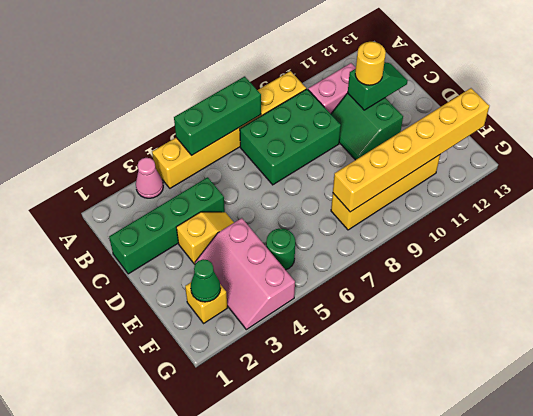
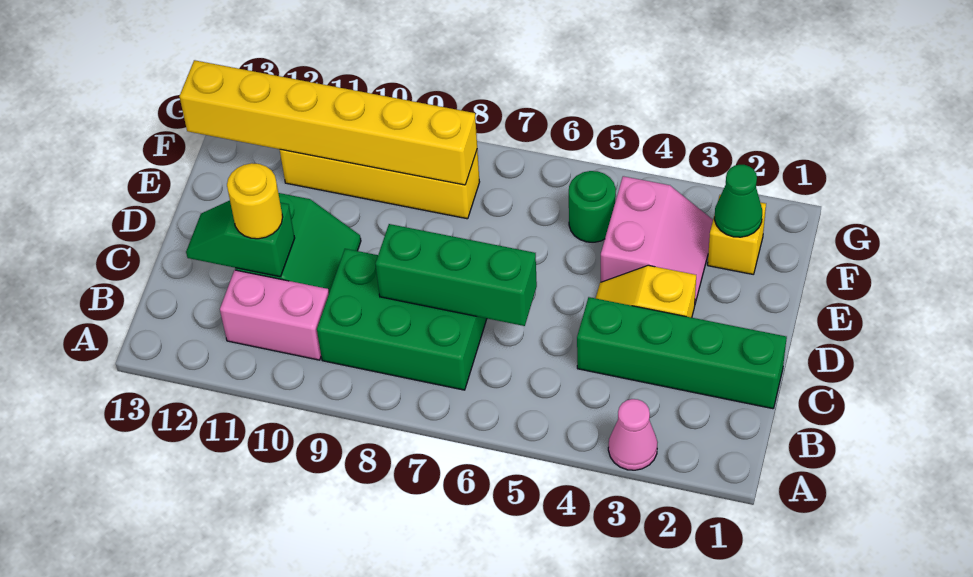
yellow 1x6 brick [152,71,306,188] -> none
green 1x3 brick [174,76,261,155] -> green 1x3 brick moved to [375,224,537,326]
pink 2x3 slope [195,218,295,330] -> pink 2x2 slope [601,176,713,303]

